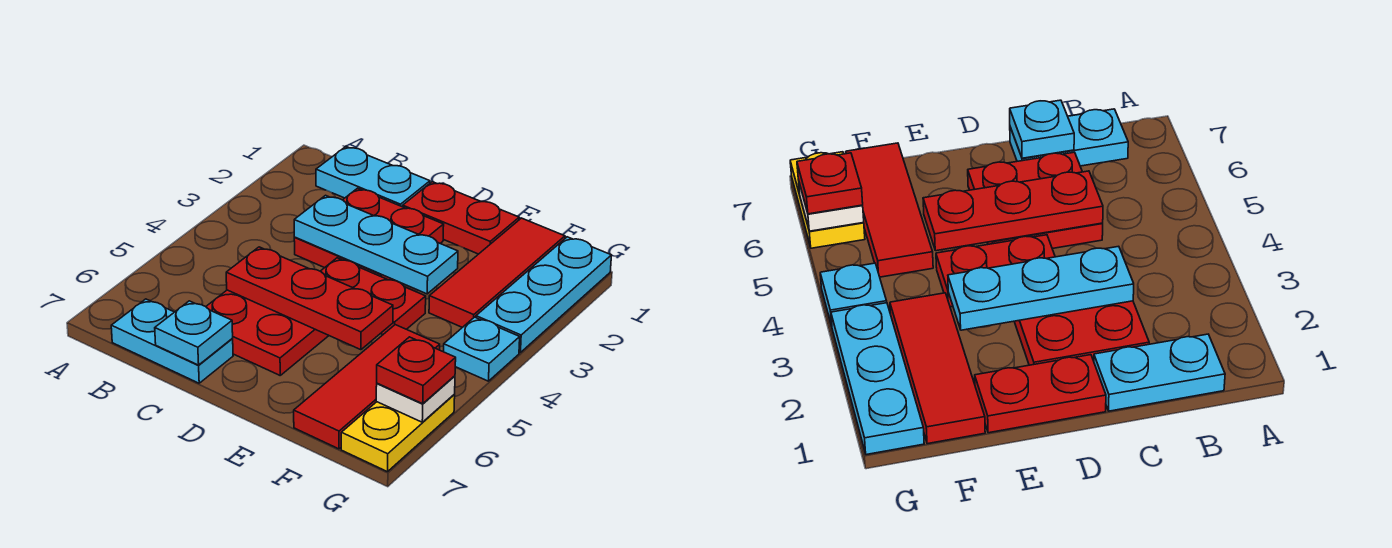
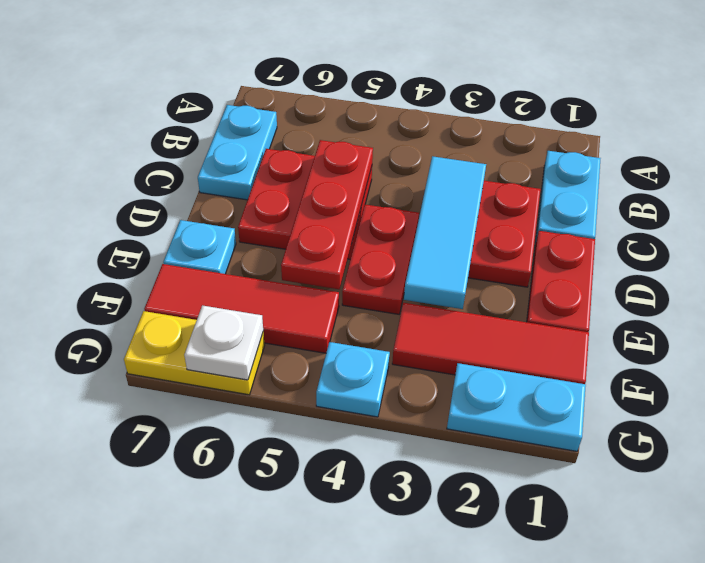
cyan 1x3 plate [294,195,458,294] -> cyan 1x3 tile [404,156,486,309]
cyan 1x1 plate [155,301,233,365] -> cyan 1x1 plate moved to [163,220,236,274]
cyan 1x3 plate [476,237,611,353] -> cyan 1x2 plate [447,363,586,451]
red 1x1 plate [377,337,456,404] -> none

